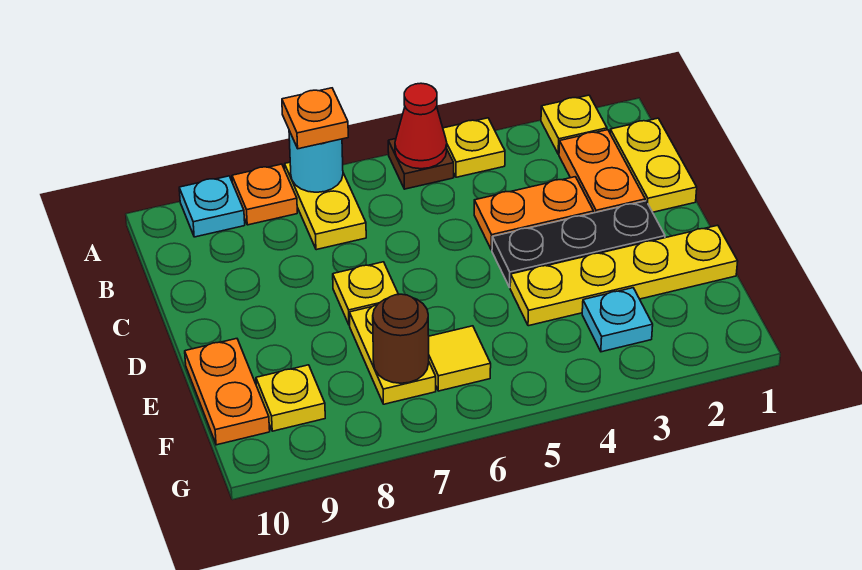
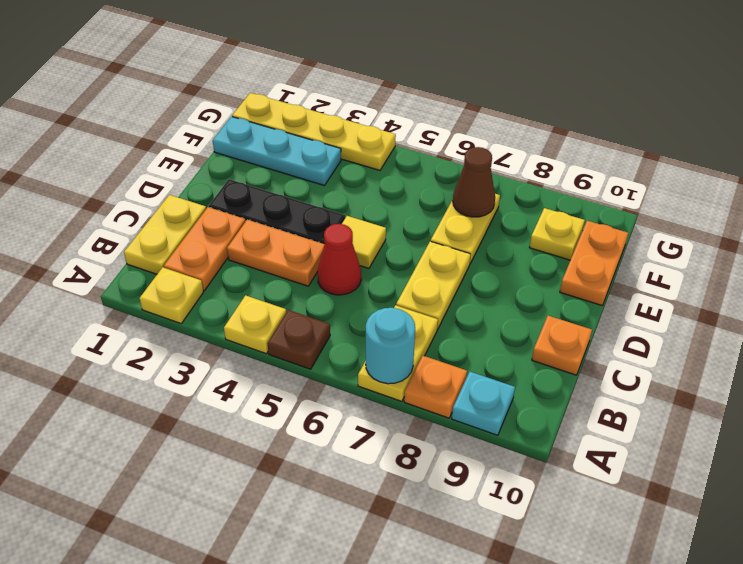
red 1x1 cone [395,83,447,169] -> red 1x1 cone moved to [318,224,361,295]
orange 1x1 plate [282,88,348,149] -> orange 1x1 plate moved to [532,316,592,375]
yellow 1x1 plate [333,262,399,325] -> yellow 1x2 plate [396,241,471,329]
yellow 1x4 plate [510,225,738,326] -> yellow 1x4 plate moved to [232,93,396,170]
cyan 1x1 plate [582,288,653,352] -> cyan 1x3 plate [213,117,341,186]
yellow 1x1 tile [429,326,491,391] -> yellow 1x1 tile moved to [342,216,386,268]
brown 1x1 round brick [373,294,429,383] -> brown 1x1 cone [453,147,495,217]

